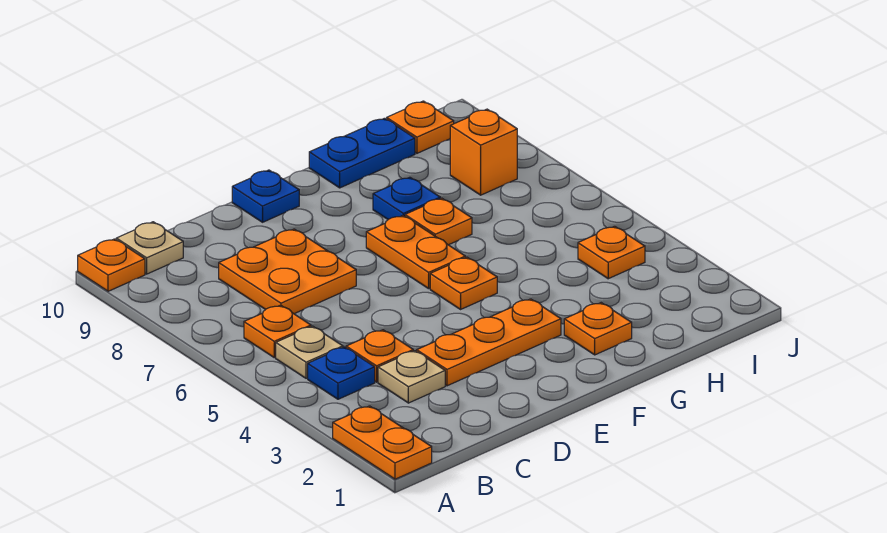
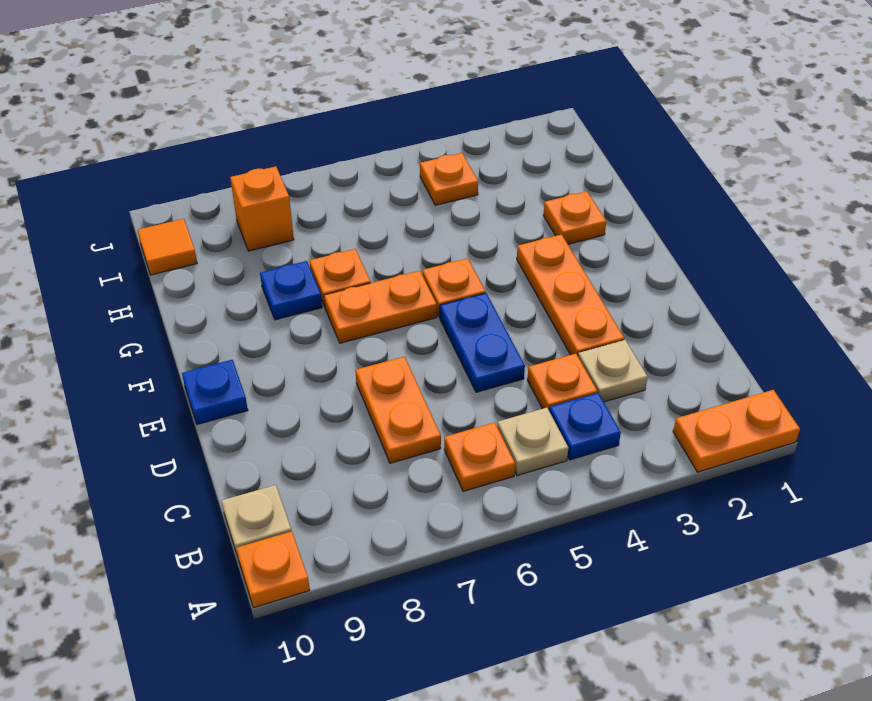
orange 2x2 plate [219,229,356,314] -> orange 1x2 plate [356,357,441,463]
blue 1x2 plate [309,118,415,188] -> blue 1x2 plate moved to [440,293,525,392]
orange 1x1 plate [387,101,454,153] -> orange 1x1 tile [138,219,197,275]

